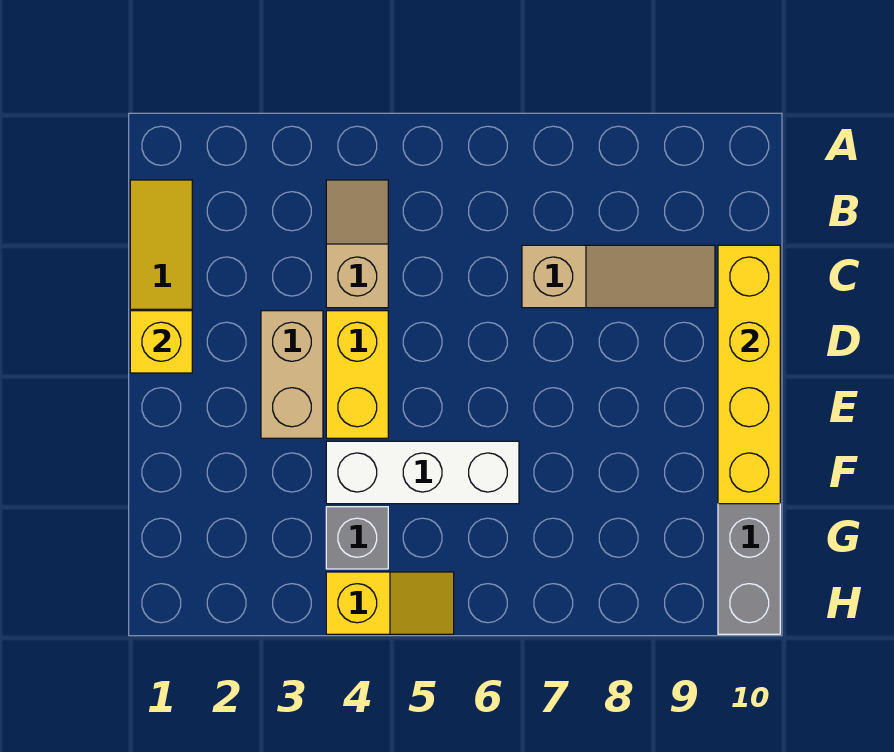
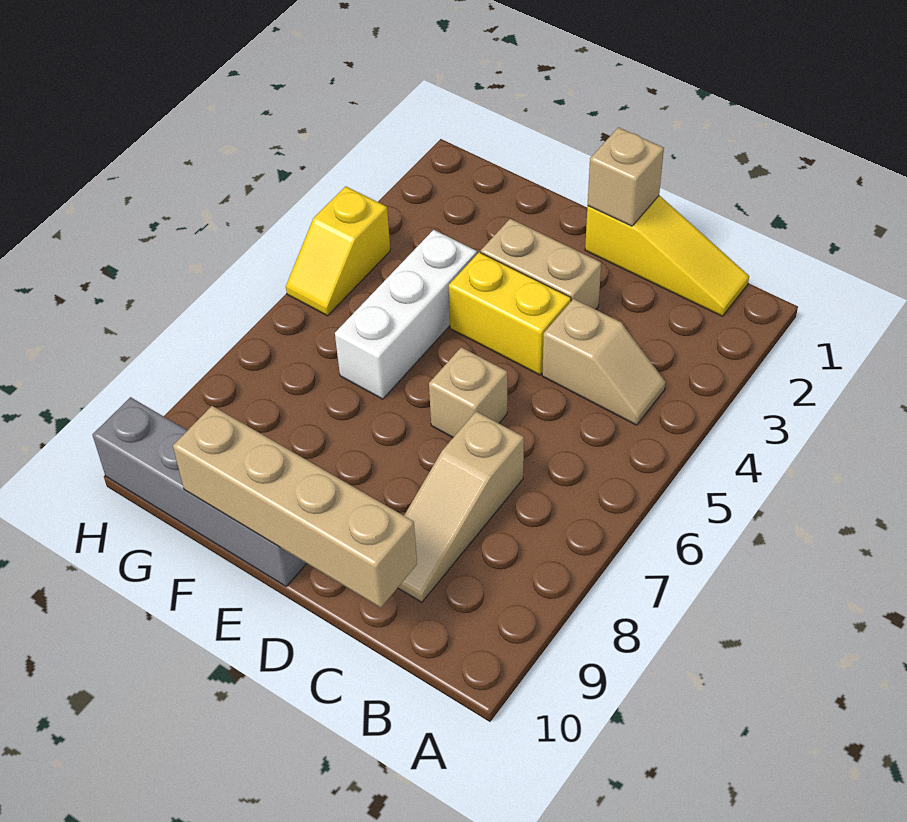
yellow 1x4 brick [718,245,780,504] -> tan 1x4 brick [173,406,417,608]
yellow 1x1 brick [130,311,192,373] -> tan 1x1 brick [588,127,664,226]
none -> tan 1x1 brick [429,347,507,437]
grey 1x1 brick [326,507,388,569] -> none

